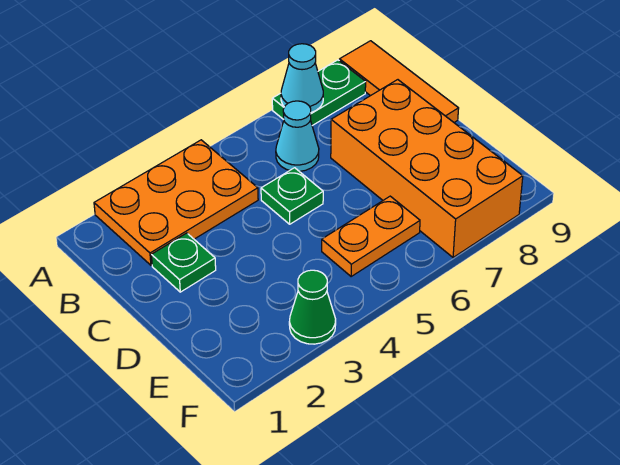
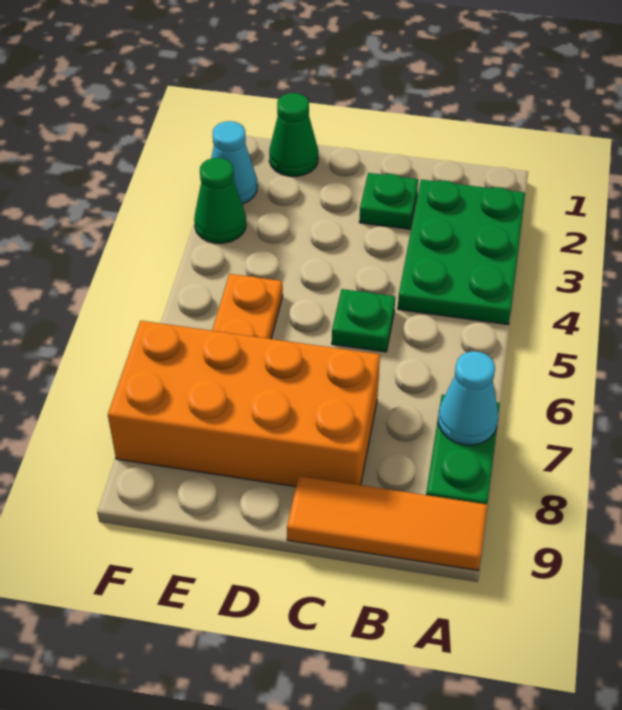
orange 2x3 plate [94,140,258,265] -> green 2x3 plate [398,180,525,325]
cyan 1x1 cone [276,101,319,171] -> cyan 1x1 cone moved to [211,121,257,204]
none -> green 1x1 cone [269,93,318,176]

